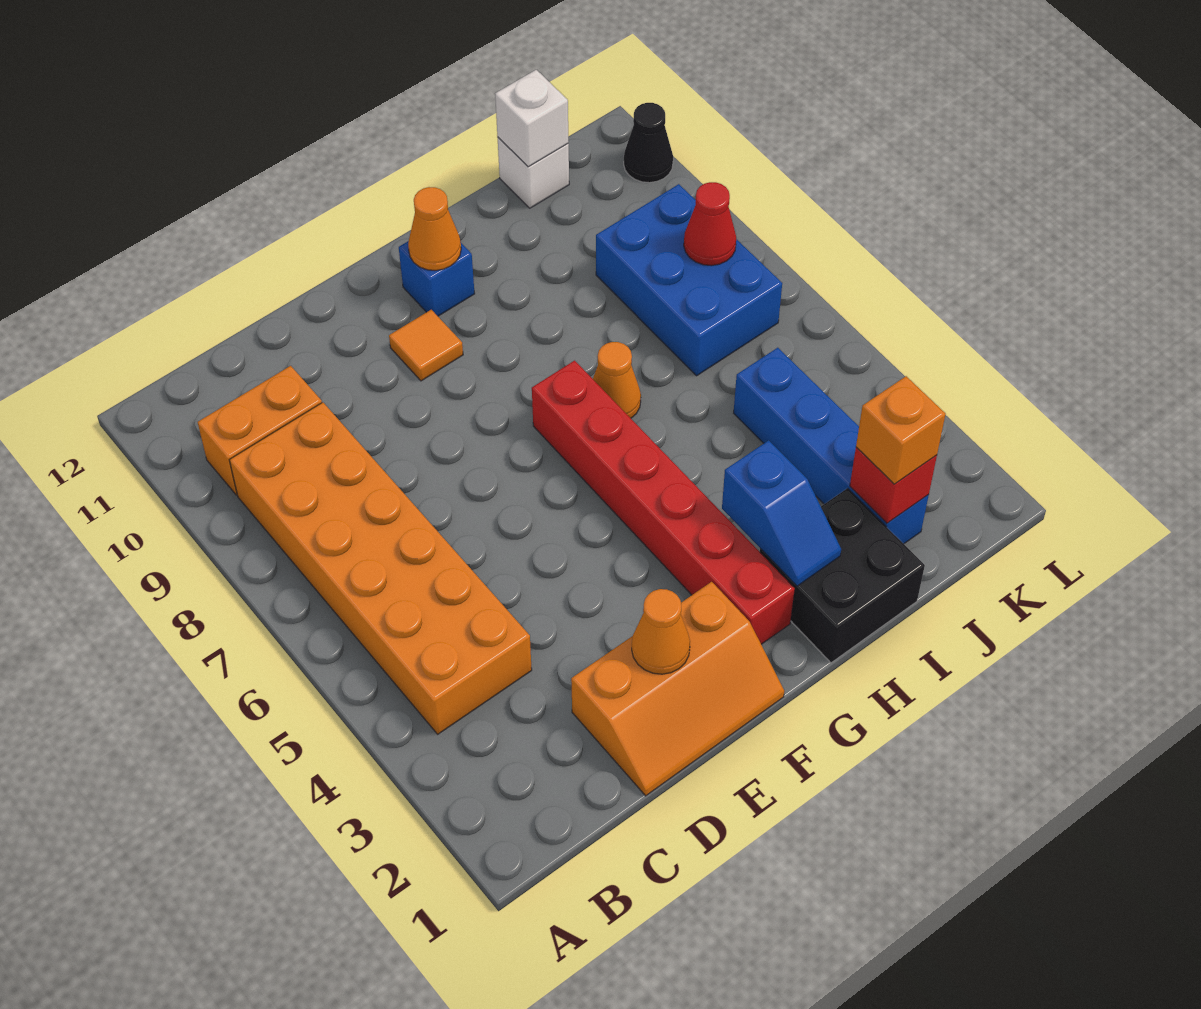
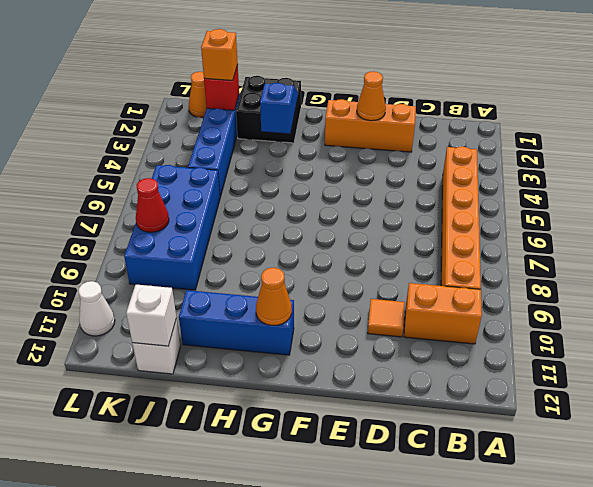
orange 2x6 brick [230,402,532,734] -> orange 1x6 brick [441,146,481,289]
orange 1x1 tile [389,310,463,381] -> orange 1x1 tile moved to [368,299,405,337]
red 1x6 brick [532,361,795,644] -> none
blue 1x1 brick [399,241,475,316] -> blue 1x3 brick [179,290,294,355]
orange 1x1 cone [593,342,641,418] -> orange 1x1 cone moved to [189,72,207,117]
blue 2x3 brick [596,184,782,376] -> blue 2x4 brick [124,165,220,290]
black 1x1 cone [624,103,673,183] -> white 1x1 cone [79,281,115,336]

